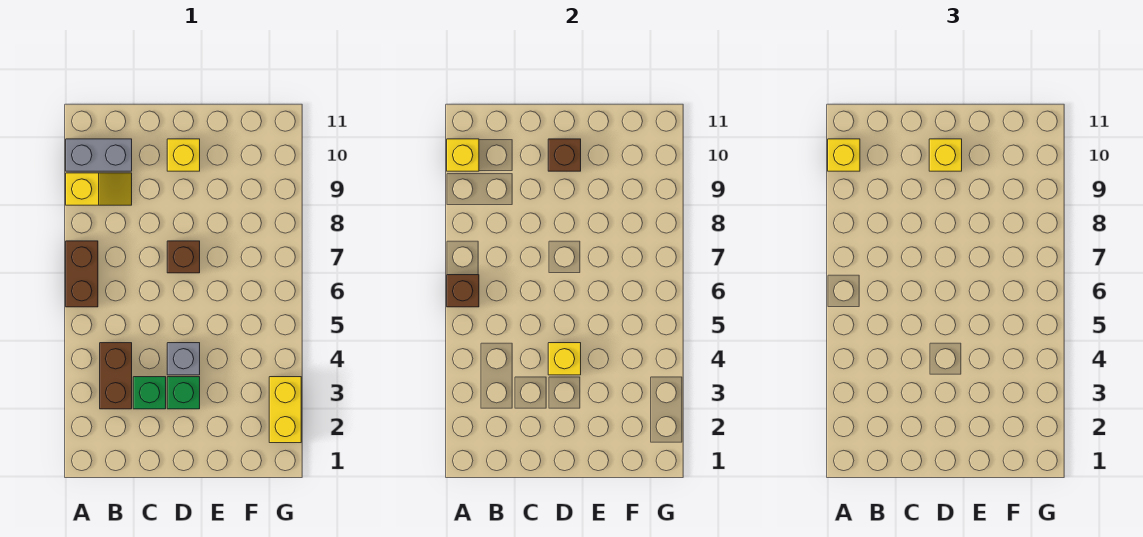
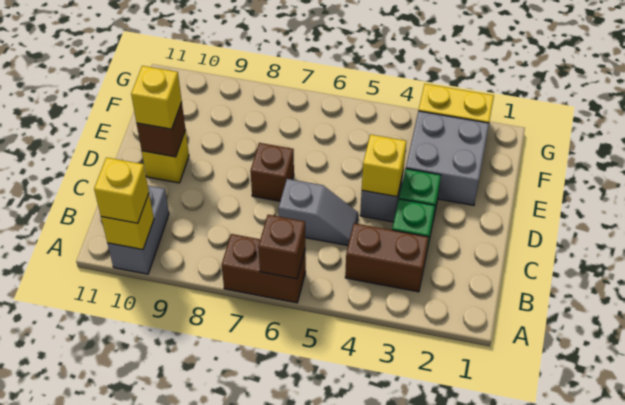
yellow 1x2 slope [66,173,132,205] -> none
none -> grey 1x2 slope [278,179,358,246]
none -> grey 2x2 brick [406,111,489,205]

